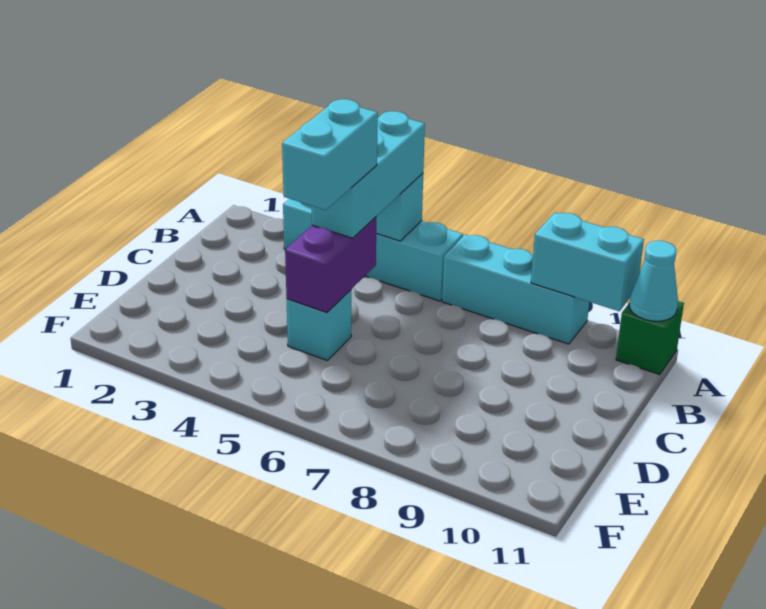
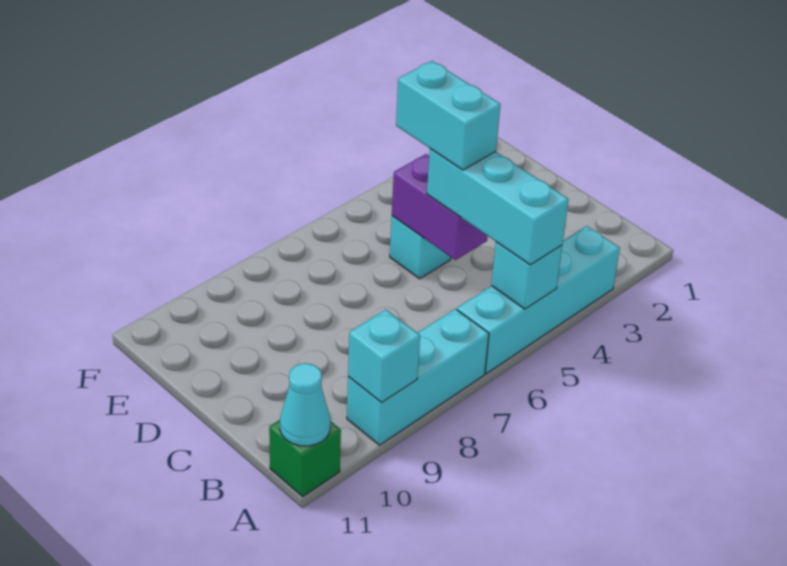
cyan 1x2 brick [531,213,644,311] -> cyan 1x1 brick [348,310,420,402]

